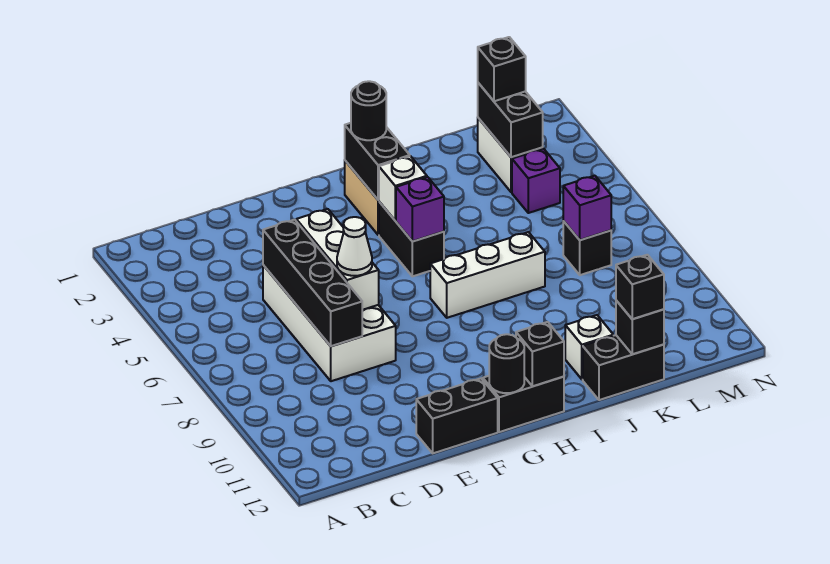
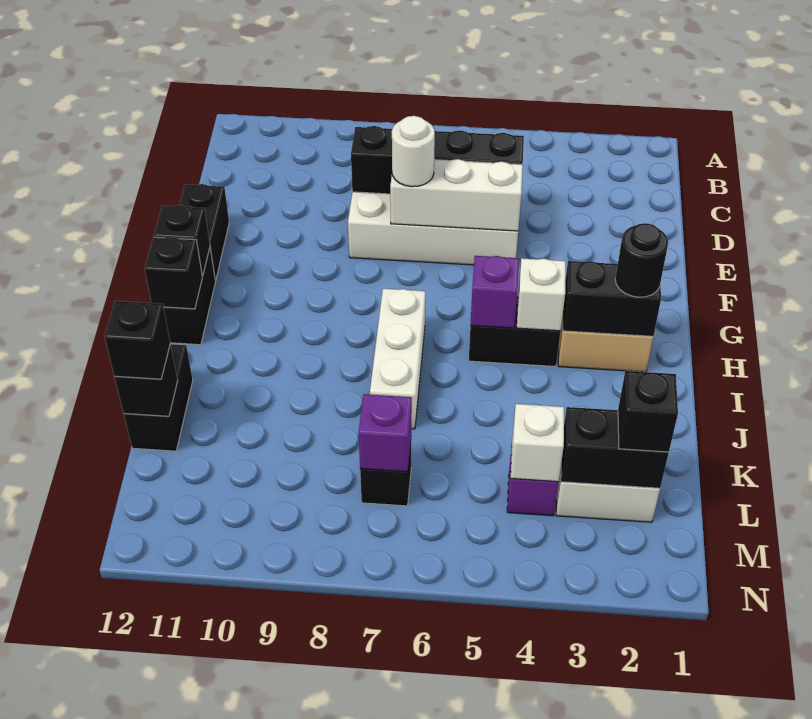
white 1x1 cone [337,217,372,276] -> white 1x1 round brick [392,116,435,187]
black 1x1 round brick [489,334,524,393] -> black 1x1 brick [154,205,210,276]
white 1x1 brick [565,315,613,379] -> white 1x1 brick moved to [511,404,564,482]

